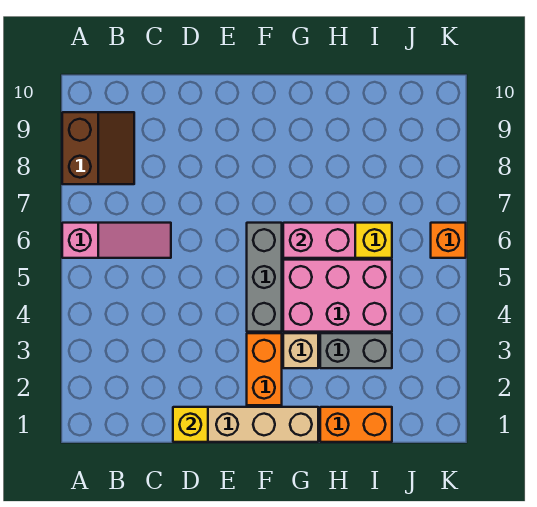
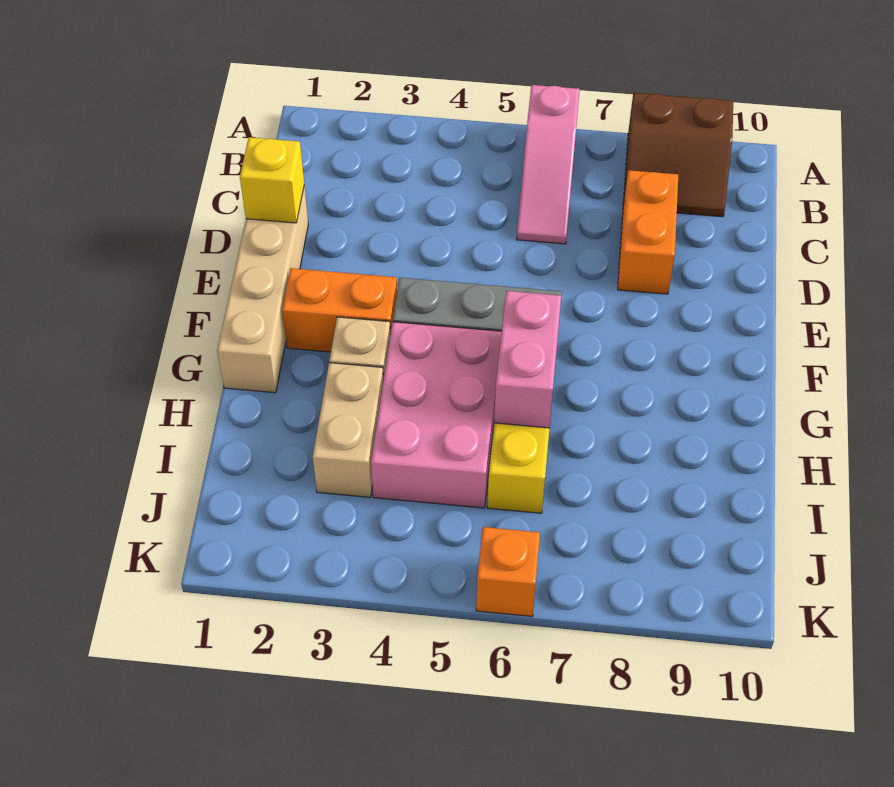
orange 1x2 brick [320,407,392,442] -> orange 1x2 brick moved to [618,170,678,294]
grey 1x2 brick [320,333,392,368] -> tan 1x2 brick [313,363,384,497]

